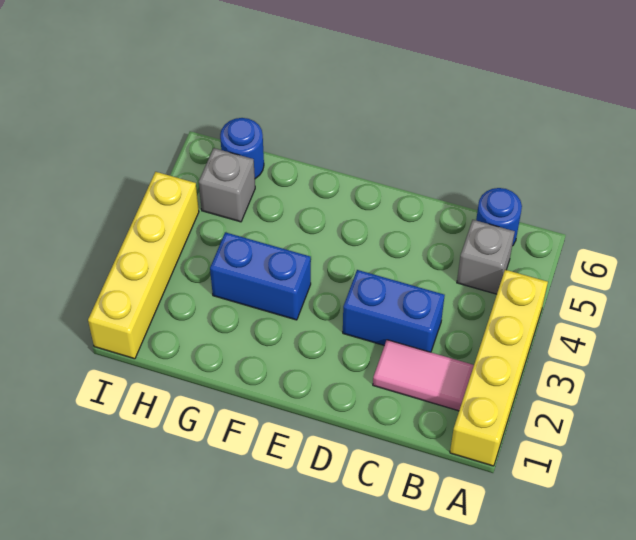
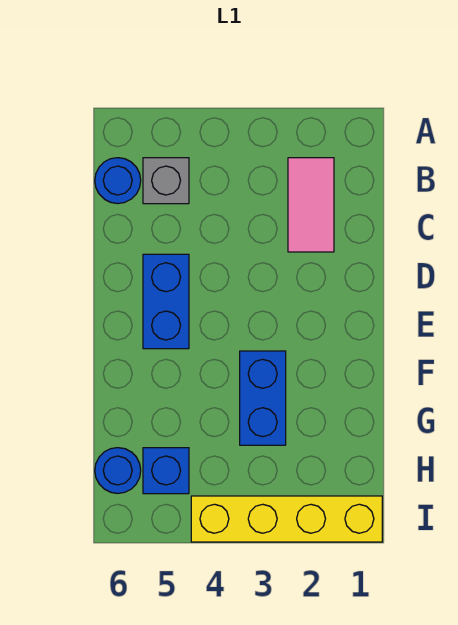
yellow 1x4 brick [450,270,548,466] -> none
blue 1x2 brick [343,270,445,352] -> blue 1x2 brick moved to [143,254,189,349]
grey 1x1 brick [199,148,255,222] -> blue 1x1 brick [143,448,189,494]

